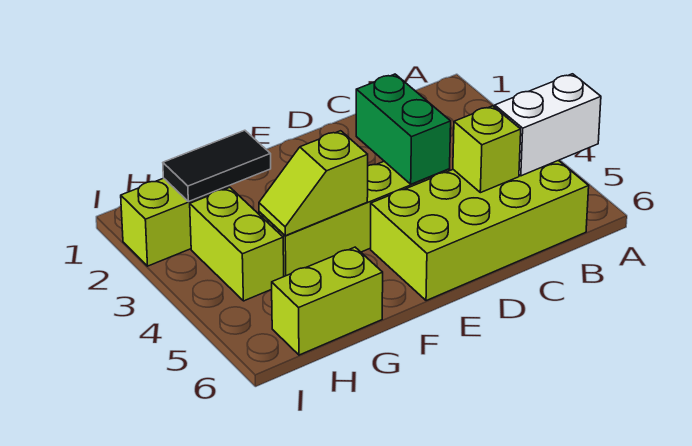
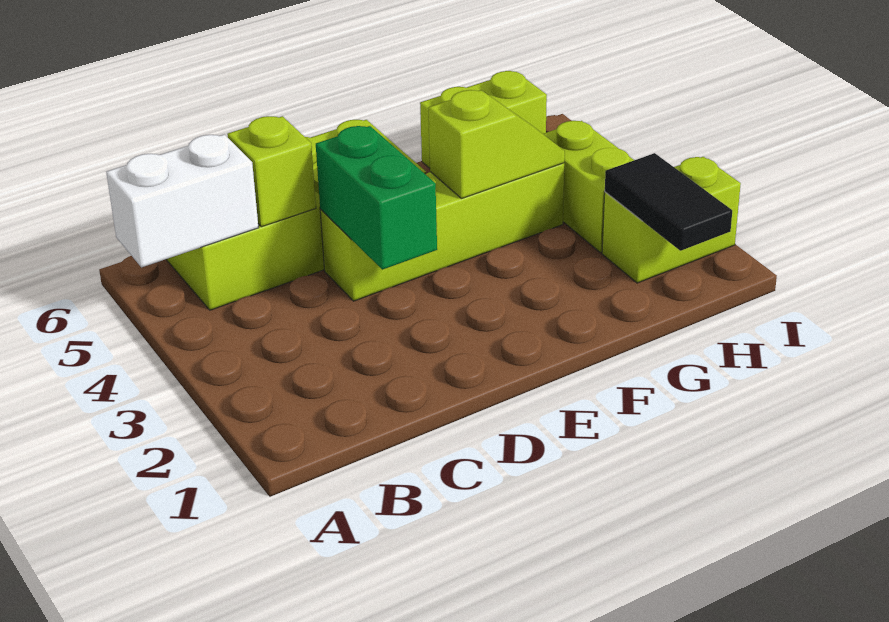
black 1x2 tile [163,130,271,202] -> black 1x2 tile turned to [605,153,732,251]

